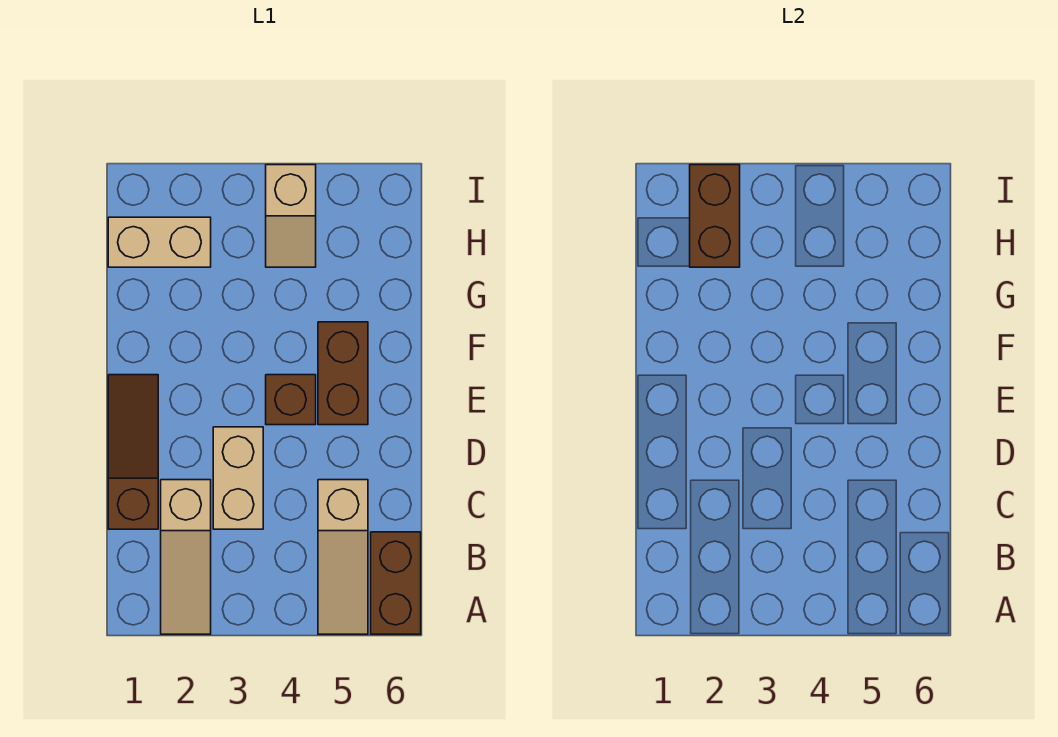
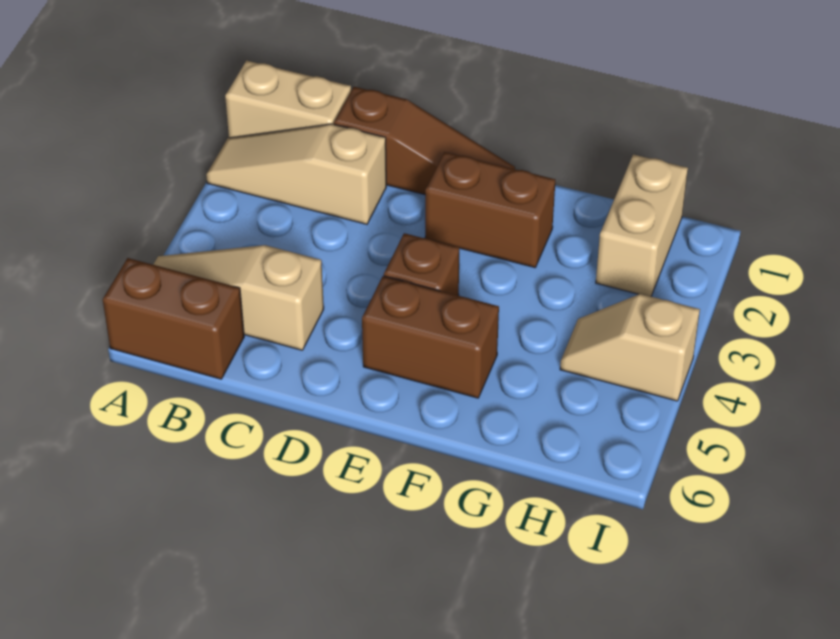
tan 1x2 brick [213,427,263,529] -> tan 1x2 brick moved to [225,61,351,138]
brown 1x2 brick [690,165,740,267] -> brown 1x2 brick moved to [425,152,555,268]

